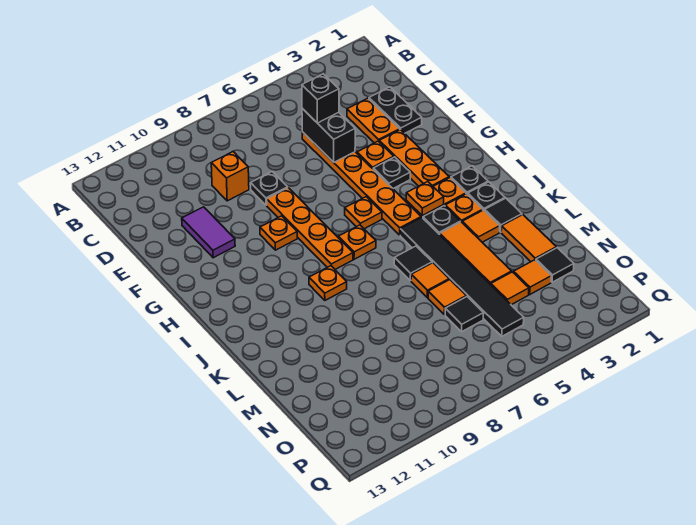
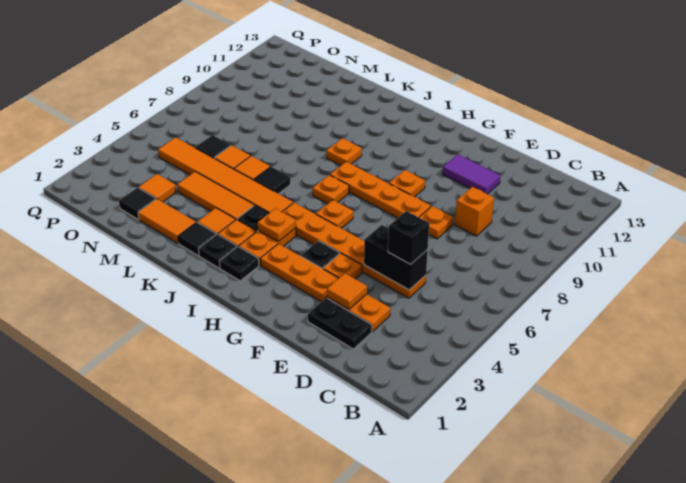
black 1x1 plate [251,172,288,205] -> orange 1x1 plate [419,206,453,239]
black 1x6 tile [400,218,524,336] -> orange 1x6 tile [158,137,293,213]
orange 1x1 tile [491,272,529,305] -> orange 1x1 tile moved to [327,273,367,310]

